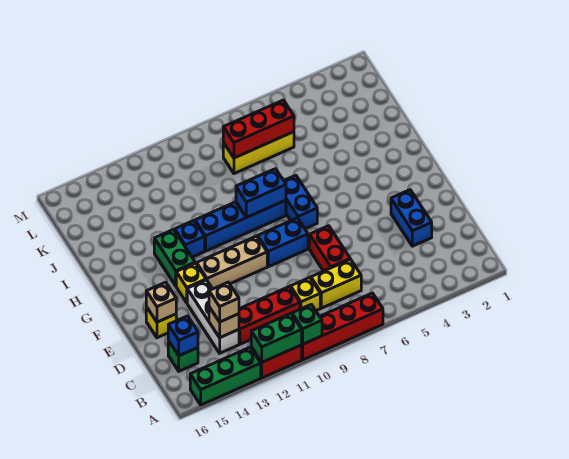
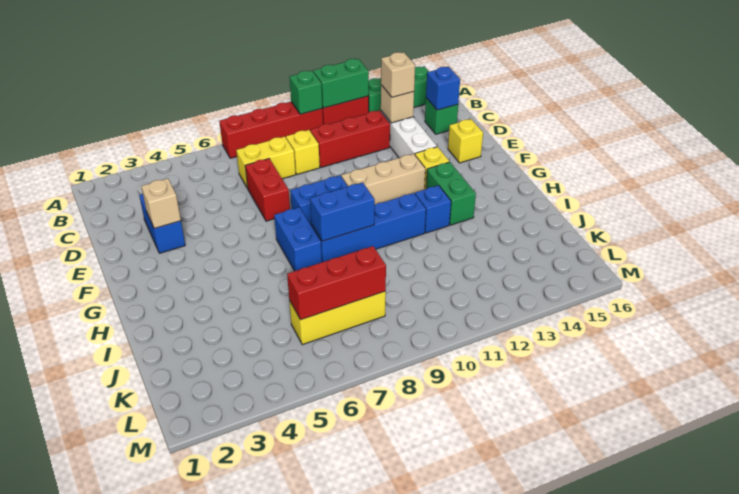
tan 1x1 brick [146,282,176,322] -> tan 1x1 brick moved to [141,179,181,229]

